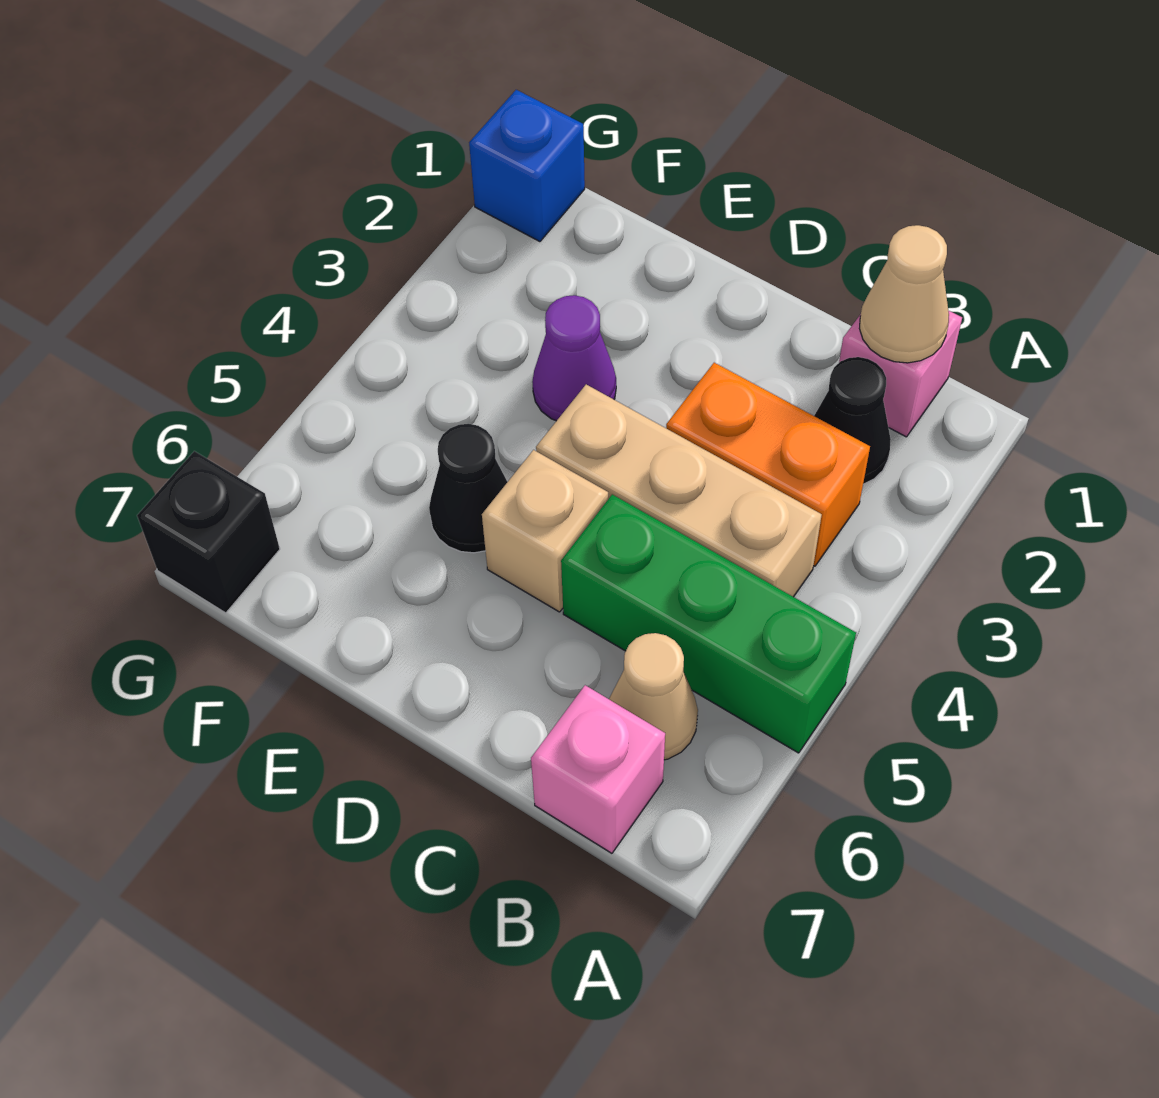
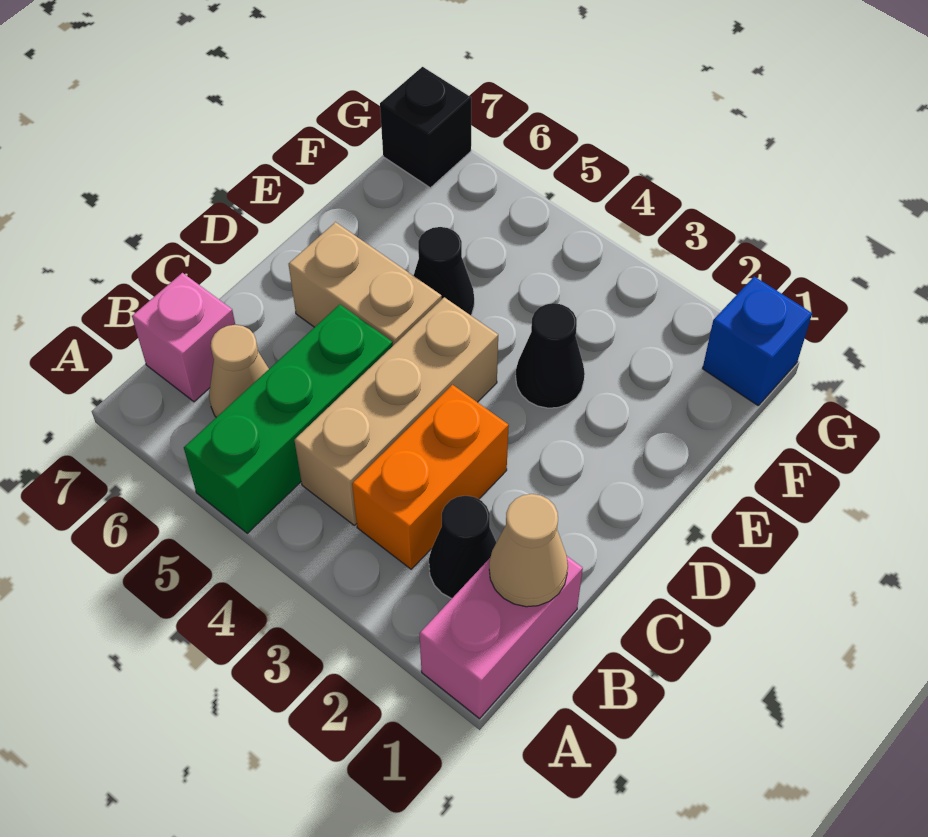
pink 1x1 brick [839,310,962,437] -> pink 1x2 brick [419,556,583,719]
tan 1x1 brick [482,450,608,612] -> tan 1x2 brick [289,222,442,345]
purple 1x1 cone [532,295,616,421] -> black 1x1 cone [516,303,585,408]

